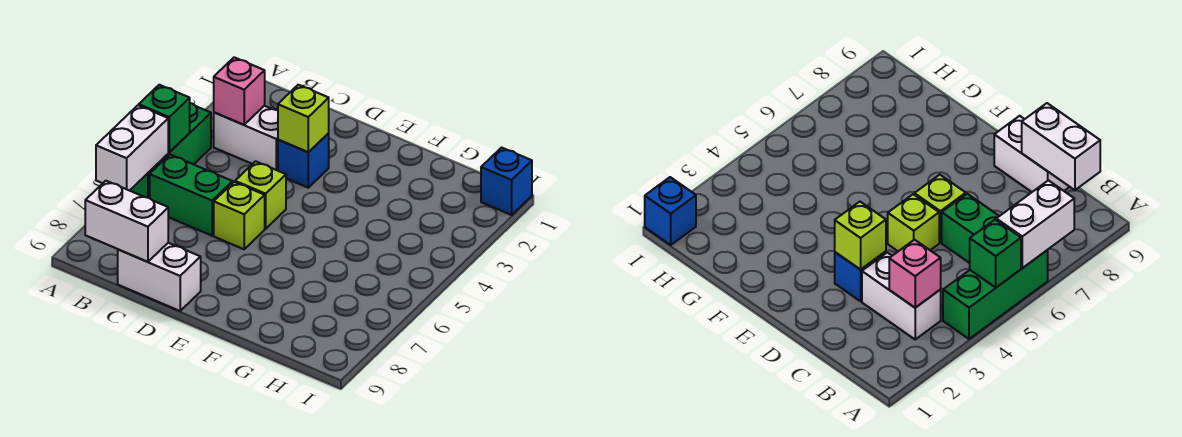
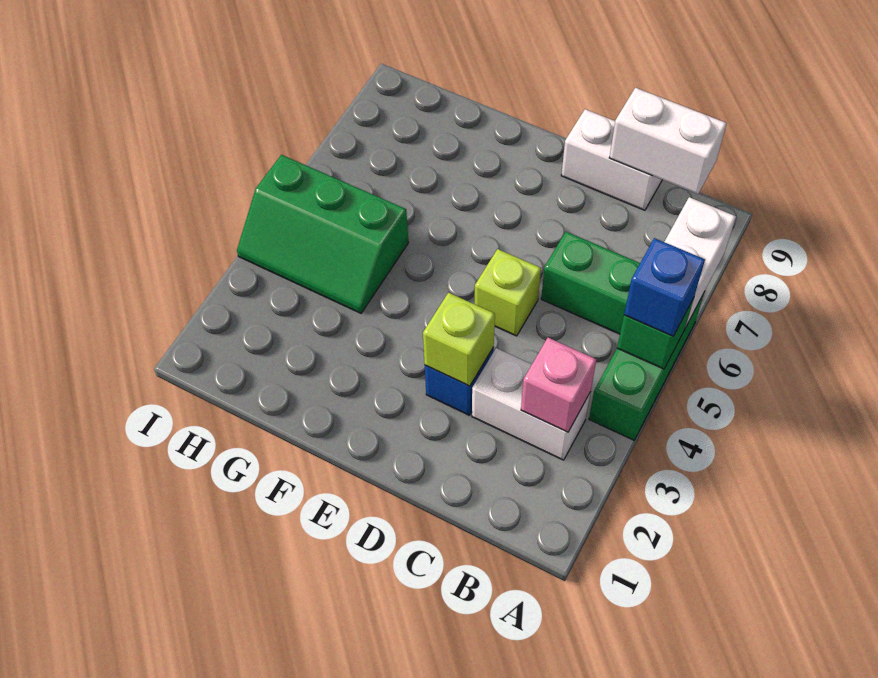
lime 1x1 brick [214,182,265,249] -> none
none -> green 2x3 slope [237,155,409,313]
blue 1x1 brick [481,148,532,215] -> blue 1x1 brick moved to [624,238,705,336]

